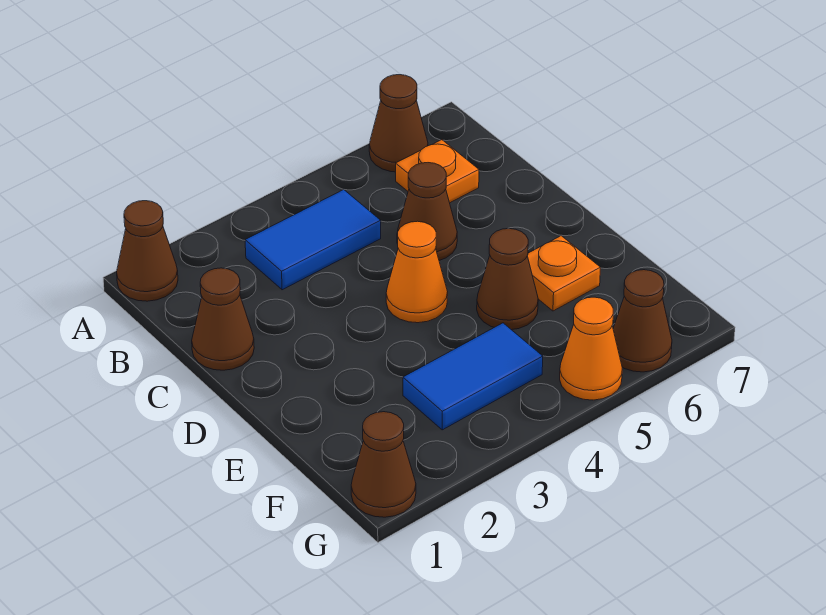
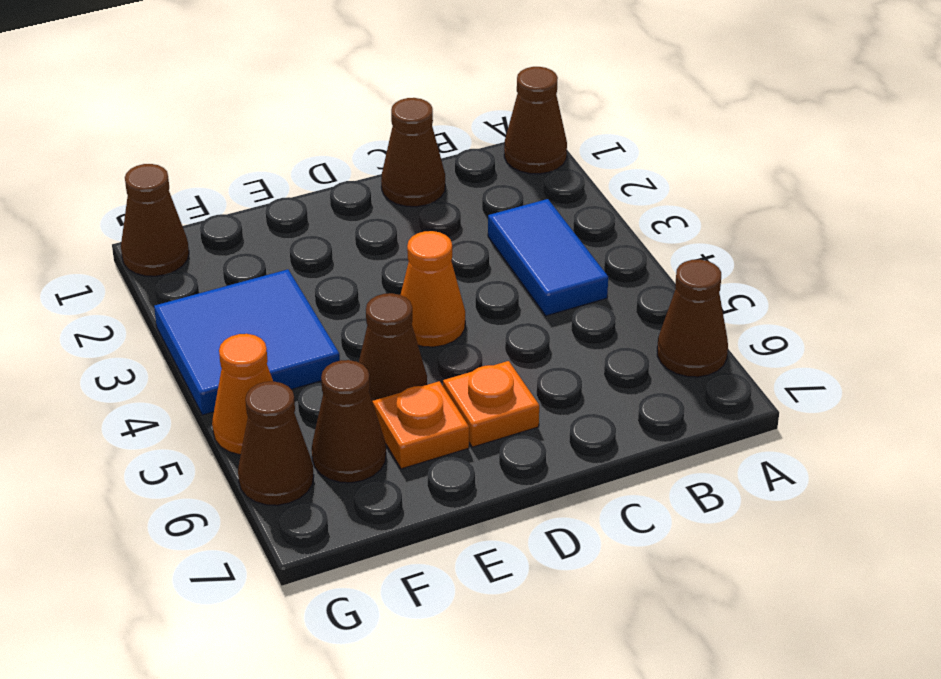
orange 1x1 plate [396,140,479,203] -> orange 1x1 plate moved to [443,361,539,447]
brown 1x1 cone [397,163,457,260] -> brown 1x1 cone moved to [312,360,386,483]
blue 1x2 tile [403,323,543,430] -> blue 2x2 tile [154,269,340,415]

